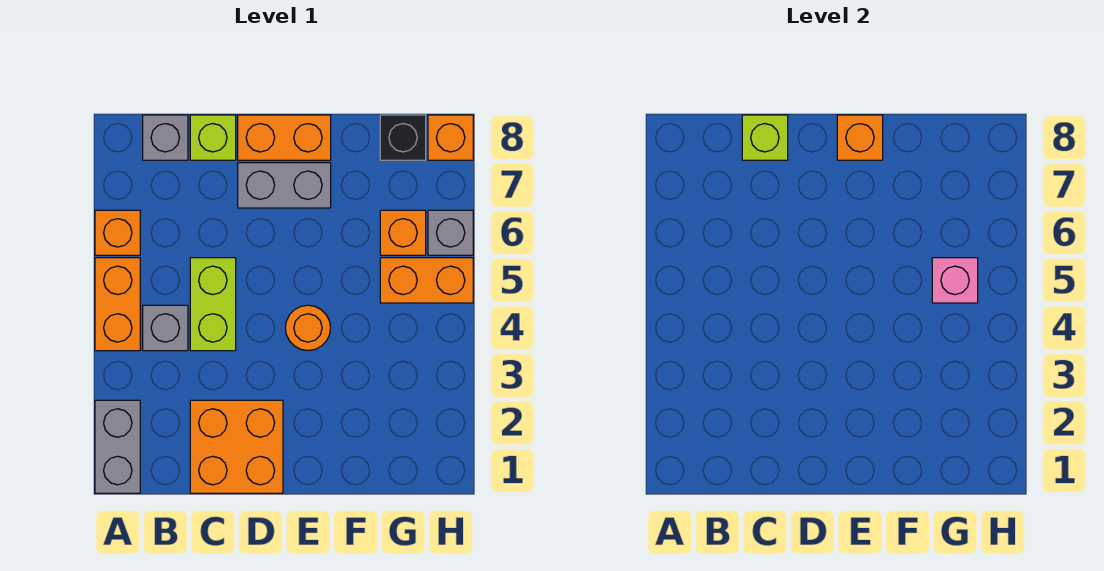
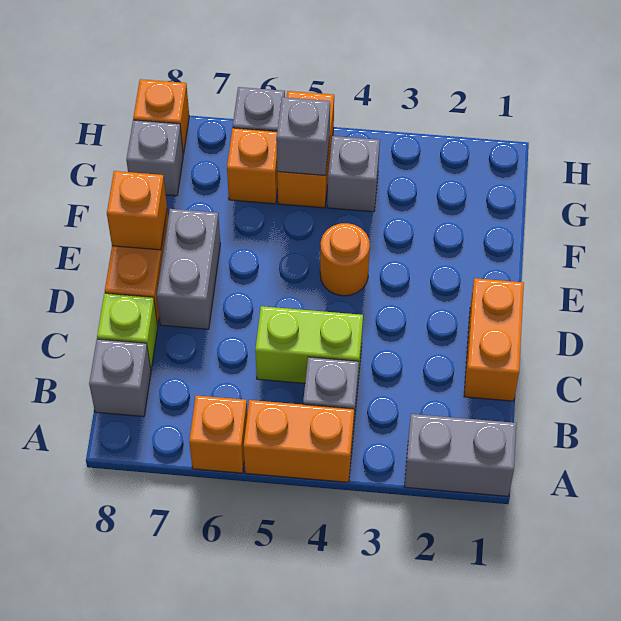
orange 2x2 brick [190,400,283,493] -> orange 1x2 brick [464,278,524,401]
lime 1x1 brick [742,115,788,160] -> none
none -> grey 1x1 brick [327,136,380,212]
pink 1x1 brick [932,258,978,303] -> grey 1x1 brick [276,97,330,175]
black 1x1 brick [380,115,426,160] -> grey 1x1 brick [126,120,183,196]

